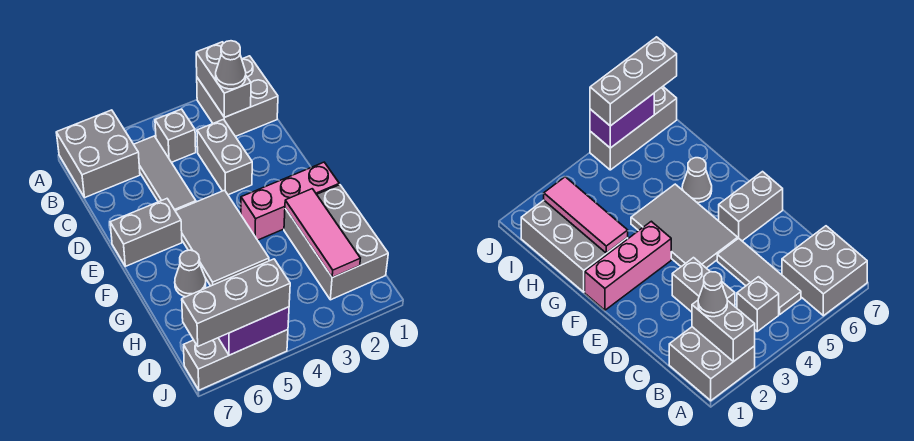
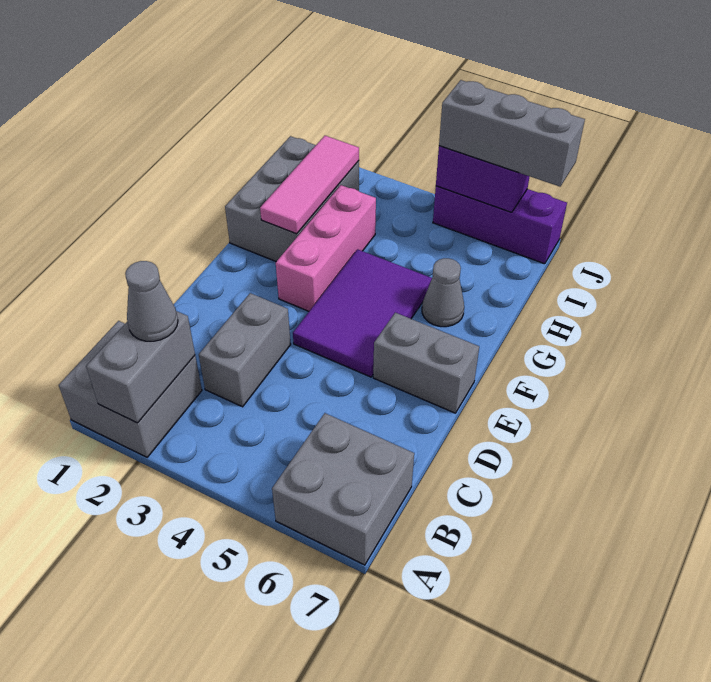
grey 1x1 brick [155,109,196,162] -> none
grey 1x3 tile [134,136,196,211] -> none
grey 2x3 tile [176,190,269,286] -> purple 2x3 tile [293,249,432,377]
pink 1x3 brick [241,162,339,240] -> pink 1x3 brick turned to [276,185,376,311]
grey 1x3 brick [184,330,288,390] -> purple 1x3 brick [433,186,567,264]

